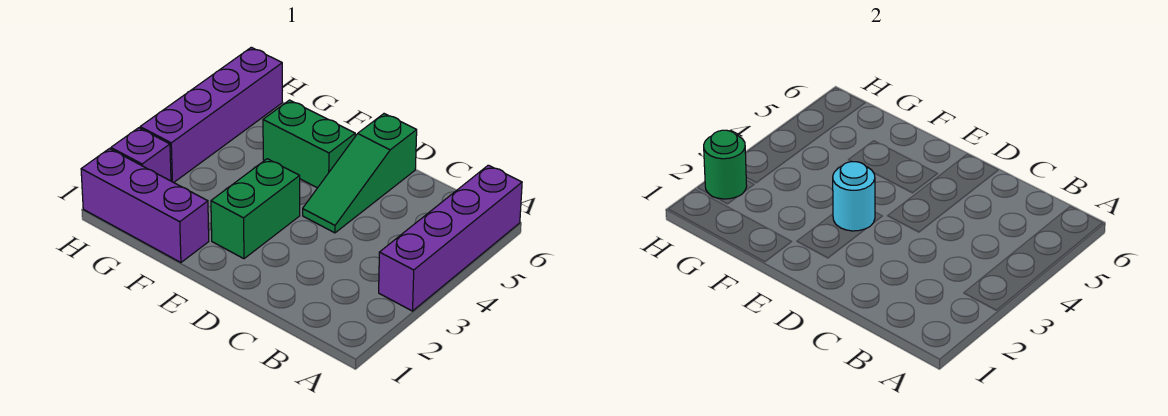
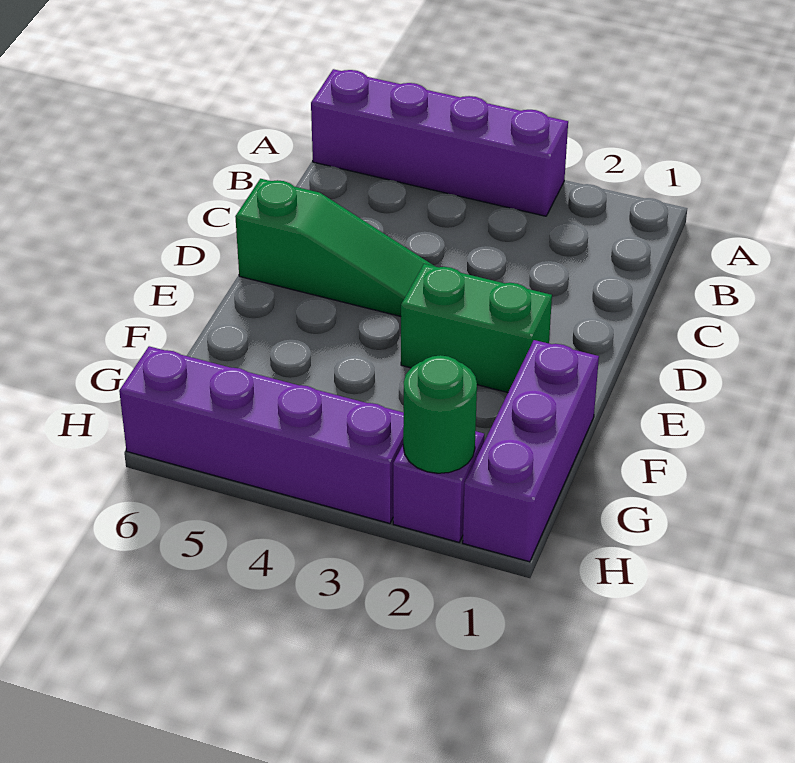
cyan 1x1 round brick [833,162,875,231] -> none
green 1x2 brick [263,100,355,188] -> none

